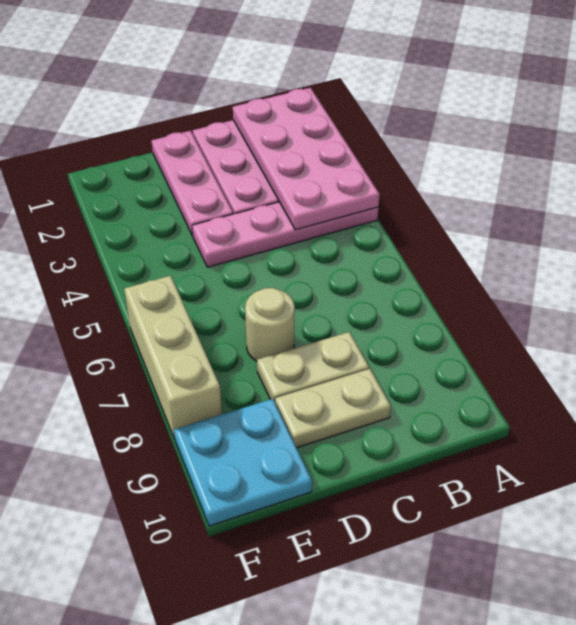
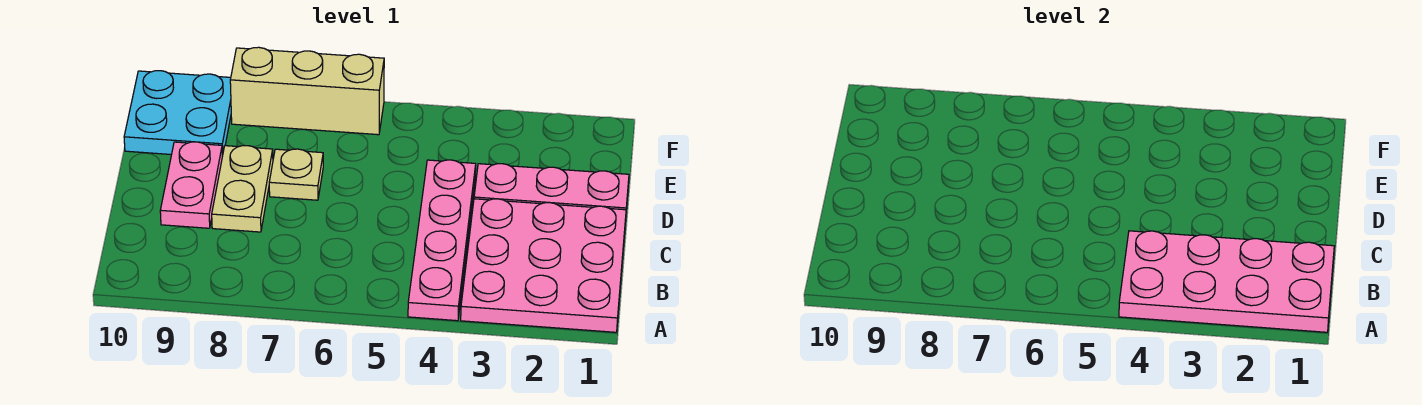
tan 1x2 plate [275,369,391,448] -> pink 1x2 plate [160,142,222,228]
tan 1x1 round brick [245,288,295,361] -> tan 1x1 plate [269,149,323,200]

